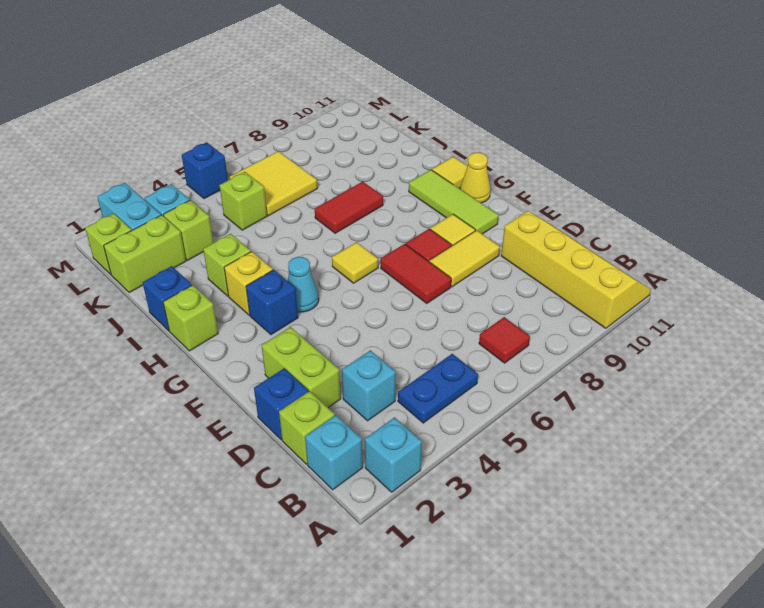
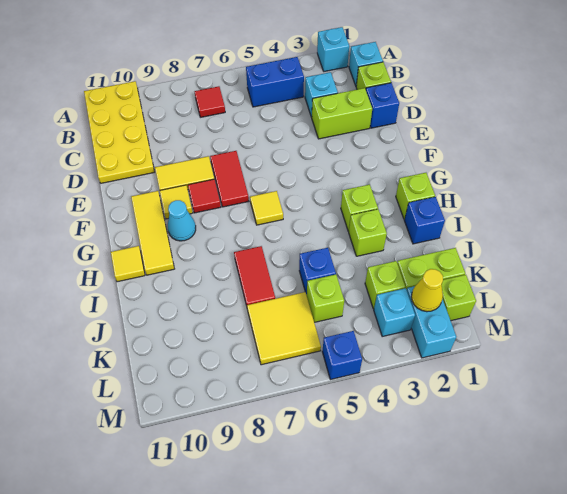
yellow 2x4 slope [501,211,651,328] -> yellow 2x4 plate [84,81,155,183]
blue 1x2 plate [398,354,478,423] -> blue 1x2 brick [246,57,304,107]
lime 1x2 brick [262,327,341,407] -> lime 1x2 brick turned to [312,88,372,139]
lime 1x3 tile [409,170,498,234] -> yellow 1x3 tile [131,191,174,275]
blue 1x1 brick [246,270,298,335] -> blue 1x1 brick moved to [299,248,336,295]
cyan 1x1 cone [288,257,319,312] -> cyan 1x1 cone moved to [168,200,196,241]
yellow 1x1 cone [460,153,490,203] -> yellow 1x1 cone moved to [411,269,443,312]
yellow 1x1 brick [224,251,273,315] -> lime 1x1 brick [341,184,378,231]
red 1x2 tile [315,182,383,233] -> red 1x2 tile turned to [234,246,275,306]

